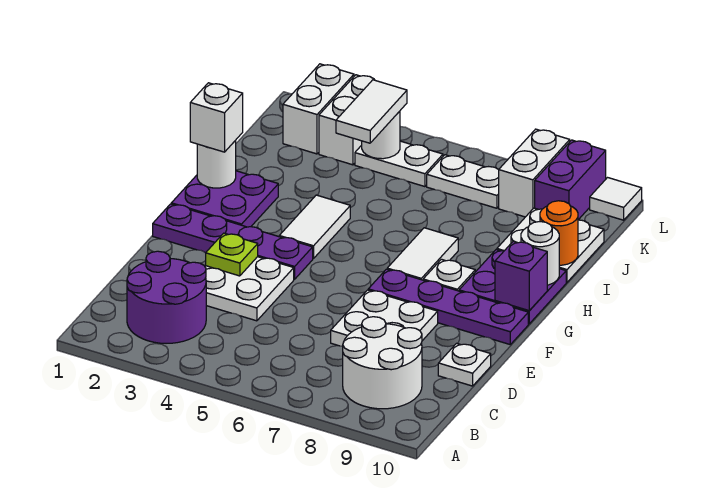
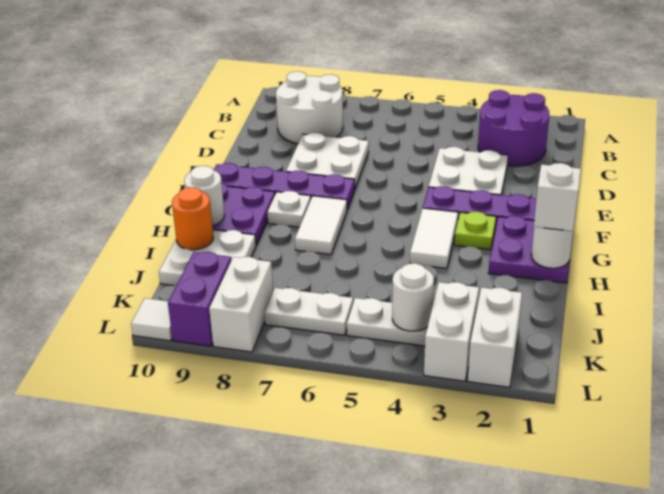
white 1x1 plate [438,343,491,386] -> none
lime 1x1 plate [206,233,258,276] -> lime 1x1 plate moved to [454,212,496,250]
purple 1x1 brick [495,241,547,311] -> none
white 1x2 tile [336,80,407,143] -> none

